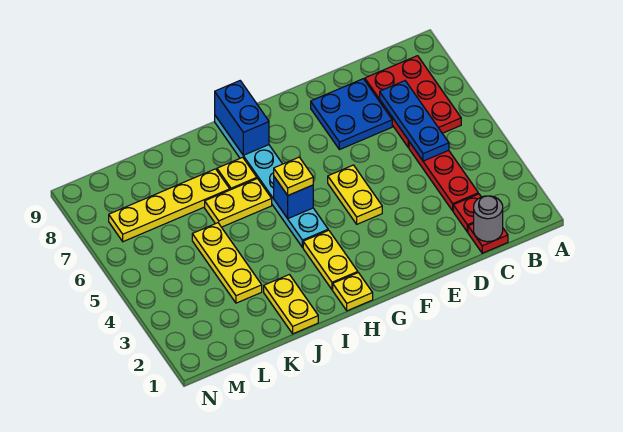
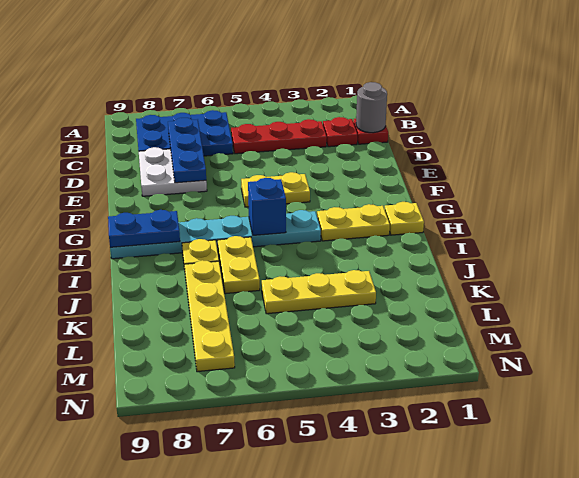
red 2x3 plate [365,56,461,148] -> blue 2x3 plate [136,110,233,156]
blue 1x3 plate [380,81,449,161] -> blue 1x3 plate turned to [168,118,206,183]
blue 2x2 plate [311,79,392,150] -> white 2x2 plate [139,147,207,196]
yellow 1x1 plate [274,157,313,195] -> none
blue 1x2 brick [215,81,269,155] -> blue 1x2 plate [108,210,180,247]
yellow 1x2 plate [264,275,318,334] -> none

